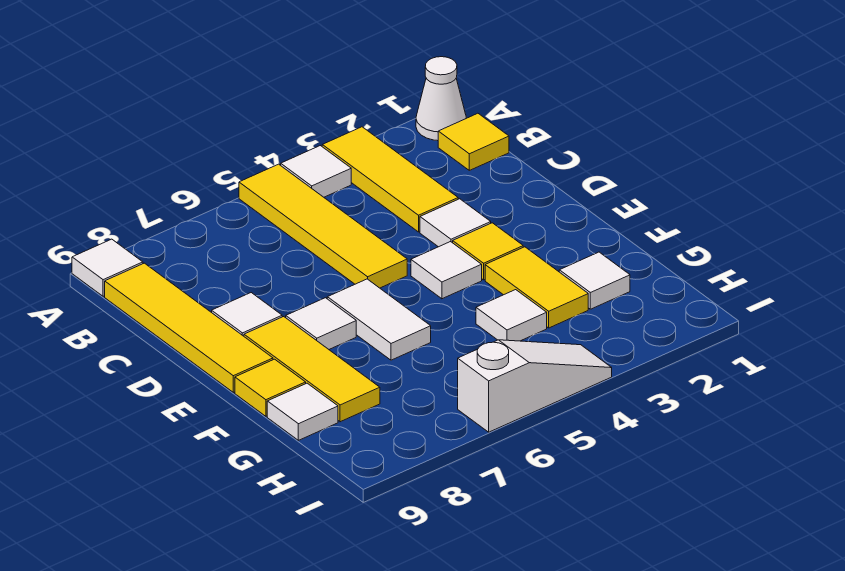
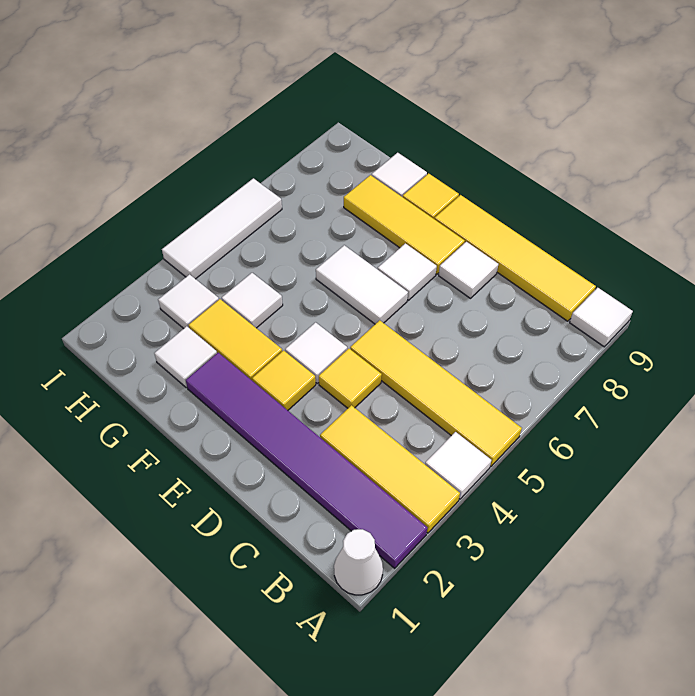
none -> purple 1x6 tile [186,353,427,568]
yellow 1x1 tile [438,113,509,170] -> yellow 1x1 tile moved to [319,349,382,408]
white 1x1 tile [420,199,491,247] -> white 1x1 tile moved to [158,274,219,329]
white 1x3 slope [458,340,612,432] -> white 1x3 tile [162,178,282,279]

